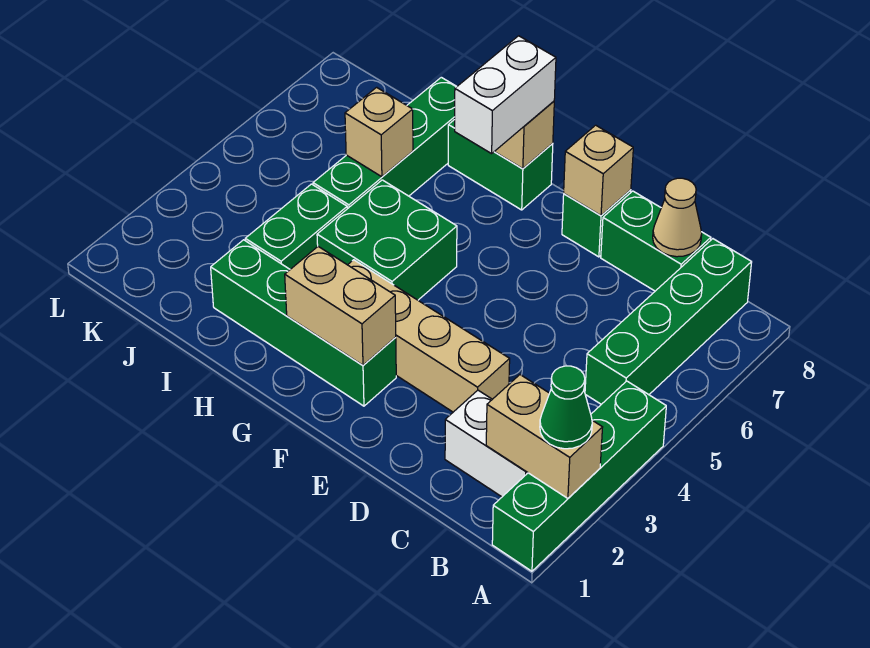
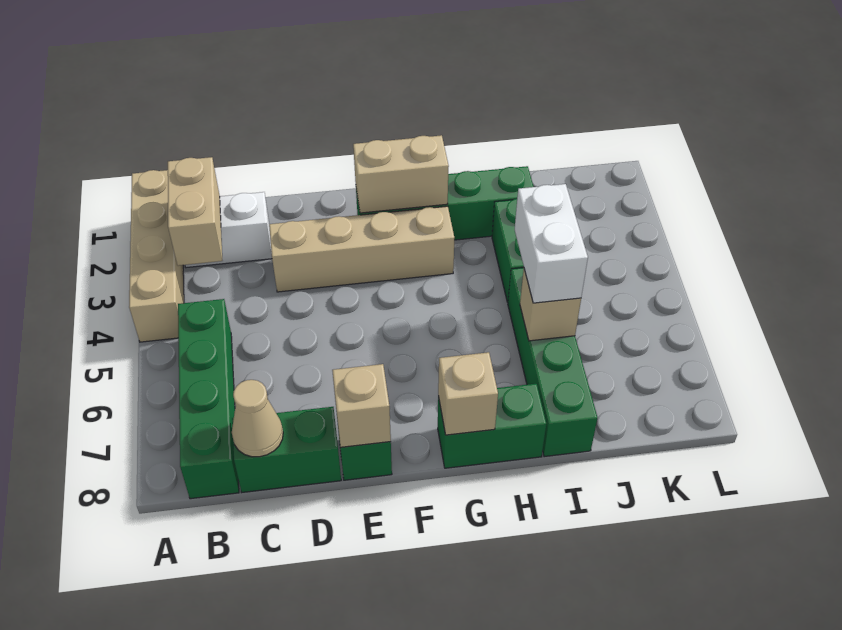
green 1x4 brick [492,381,666,571] -> tan 1x4 brick [129,170,184,342]
tan 1x2 brick [486,375,603,498] -> tan 1x2 brick turned to [168,157,222,266]
green 1x1 cone [540,366,592,449] -> none
green 2x2 brick [317,180,457,300] -> none
white 1x2 brick [455,36,556,154] -> white 1x2 brick moved to [515,184,588,303]

